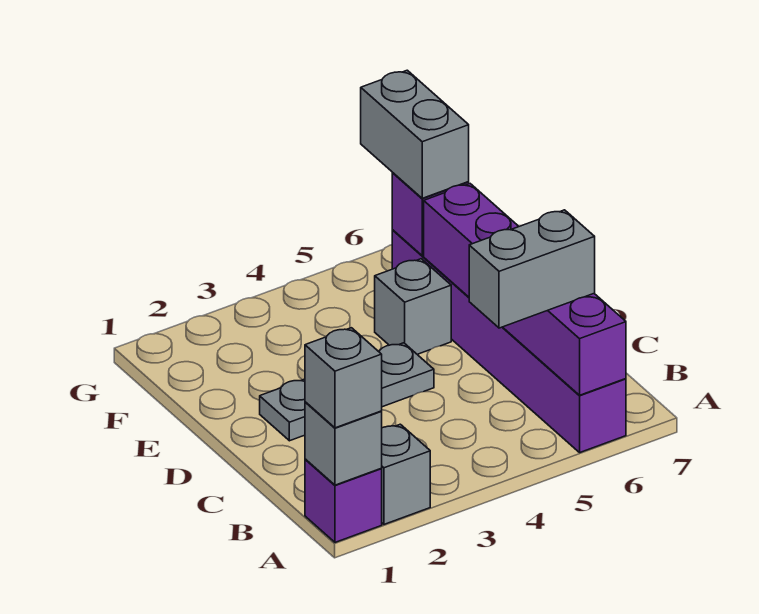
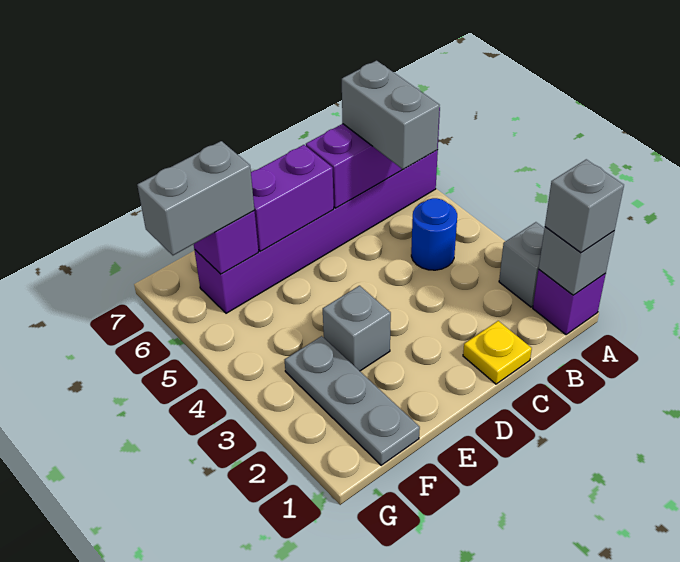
none -> blue 1x1 round brick [411,198,457,270]
none -> yellow 1x1 plate [463,321,532,384]
grey 1x3 plate [260,343,434,441] -> grey 1x3 plate moved to [285,336,420,465]
grey 1x1 brick [375,259,451,354] -> grey 1x1 brick moved to [323,286,391,371]

